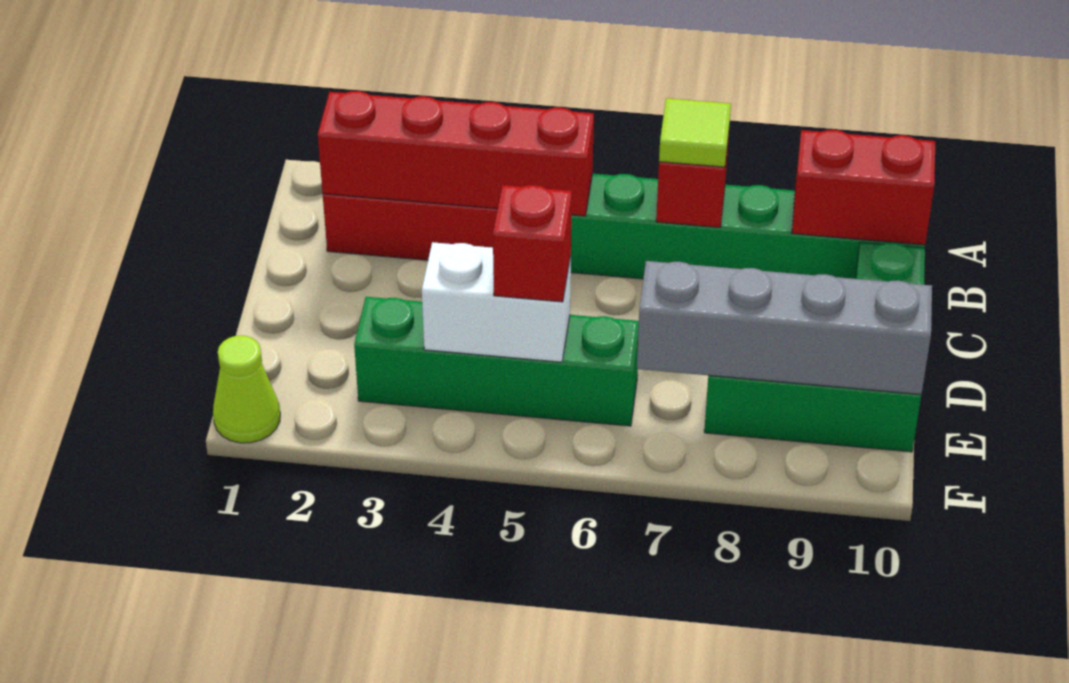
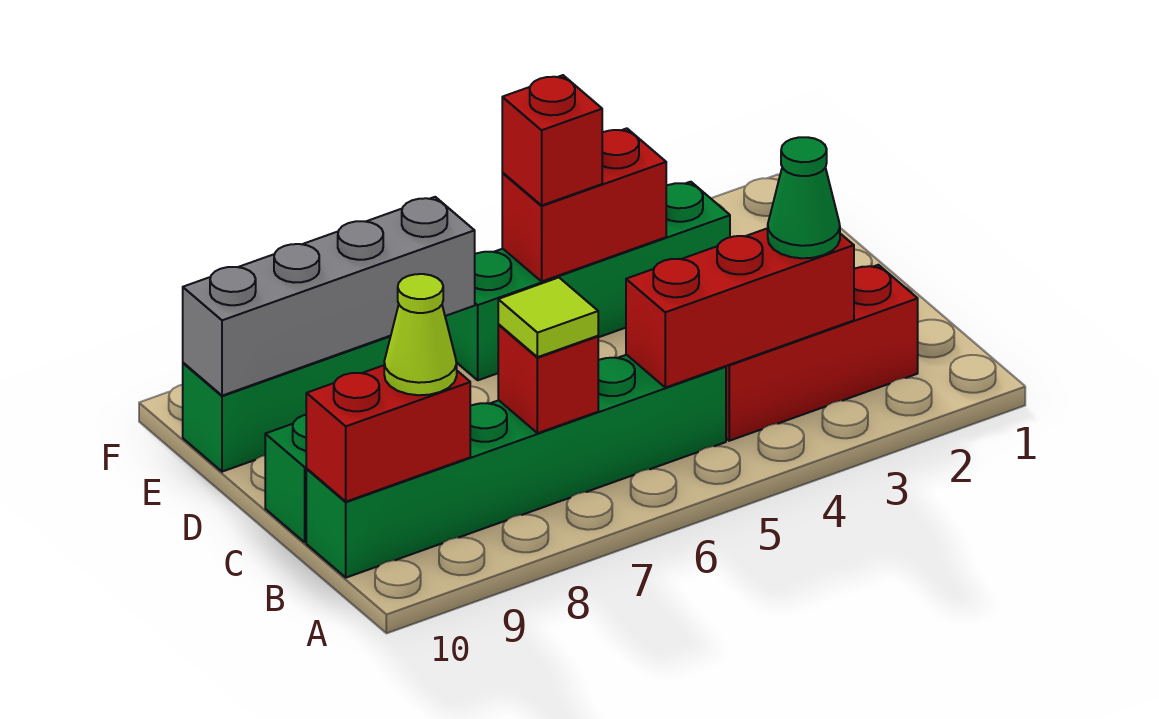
red 1x4 brick [318,91,594,216] -> red 1x3 brick [626,228,854,388]
none -> green 1x1 cone [768,137,840,258]
white 1x2 brick [422,242,571,362] -> red 1x2 brick [502,128,666,281]
lime 1x1 cone [213,336,280,443] -> lime 1x1 cone moved to [384,274,457,395]

